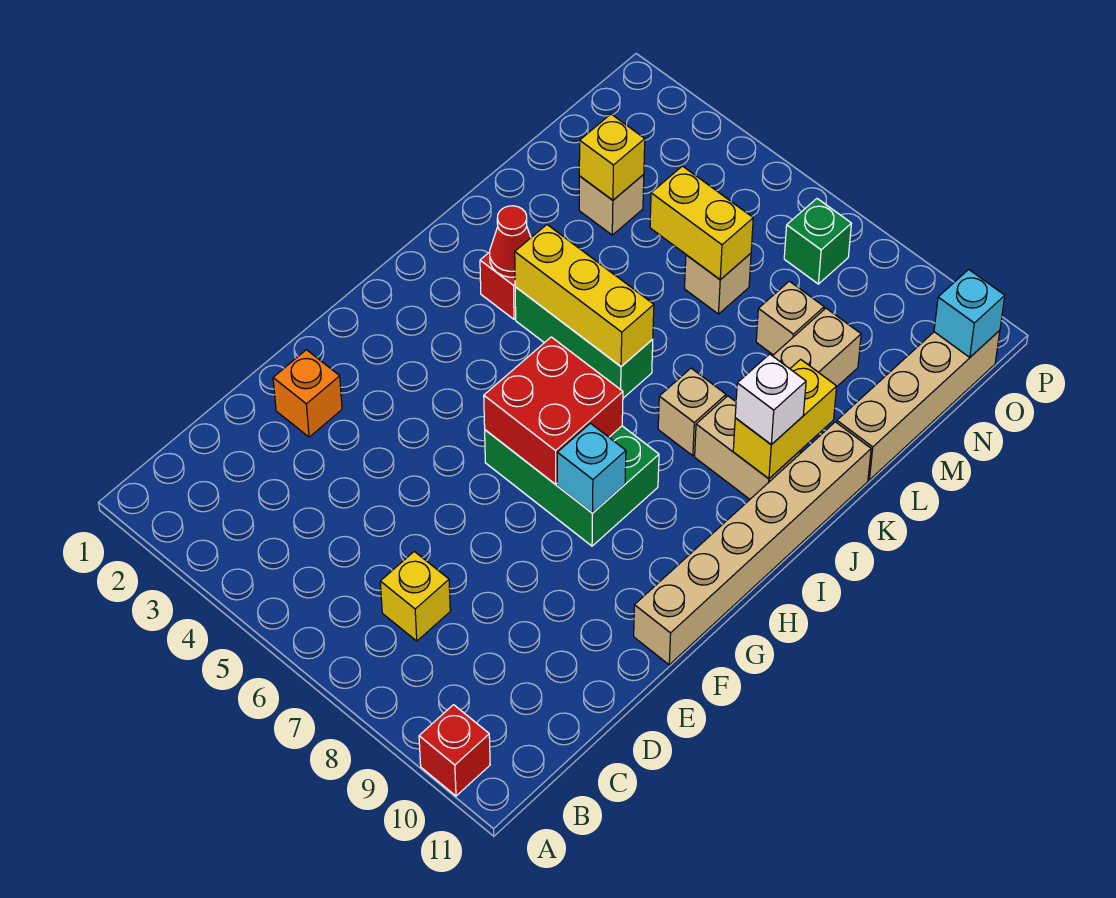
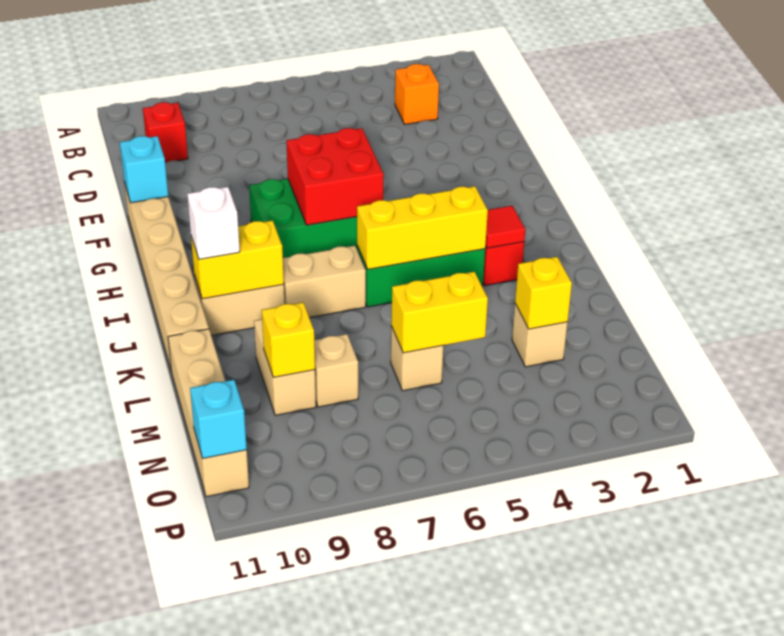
red 1x1 brick [419,705,490,796] -> red 1x1 brick moved to [143,102,188,163]
yellow 1x1 brick [380,551,450,641] -> yellow 1x1 brick moved to [262,303,315,377]
orange 1x1 brick [273,350,342,437] -> orange 1x1 brick moved to [395,64,439,124]
cyan 1x1 brick [557,423,626,513] -> cyan 1x1 brick moved to [120,136,168,203]
red 1x1 cone [490,206,531,277] -> red 1x1 tile [486,206,525,248]
tan 1x1 brick [658,368,726,456] -> tan 1x2 brick [283,246,366,318]
yellow 1x2 brick [733,359,837,479] -> yellow 1x2 brick turned to [191,220,284,299]
green 1x1 brick [784,199,851,284] -> none

